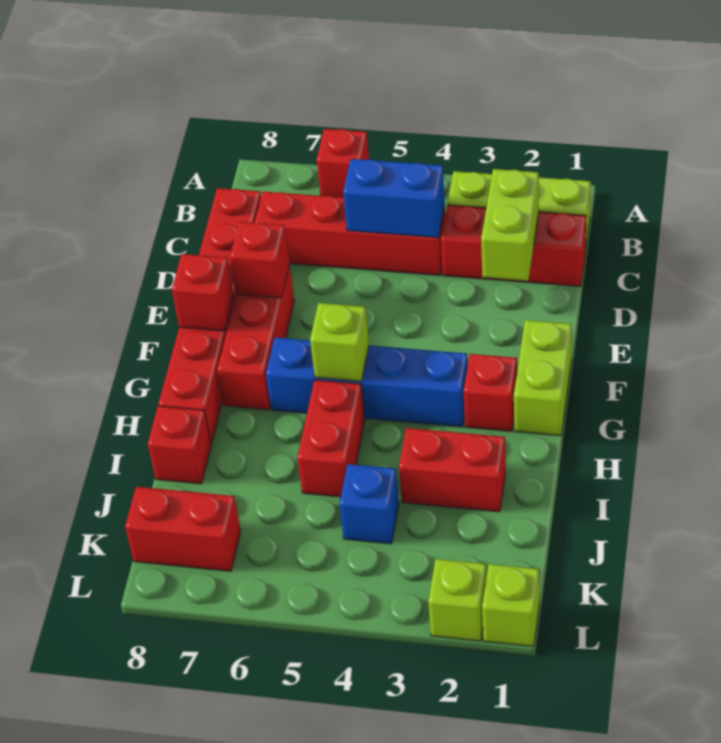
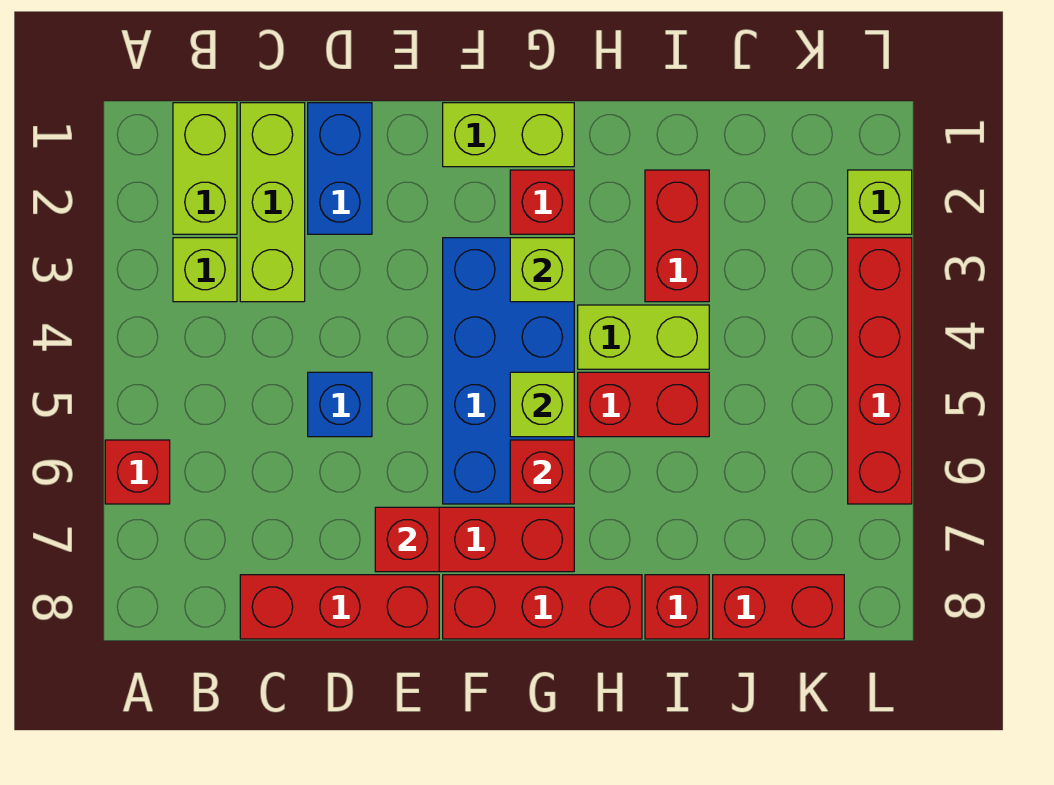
red 1x3 brick [441,205,586,287] -> lime 1x3 brick [240,103,305,302]
lime 1x2 brick [481,169,539,281] -> lime 1x2 brick moved to [578,305,709,369]
red 1x4 brick [255,192,445,275] -> red 1x4 brick moved to [848,238,912,504]
blue 1x2 brick [343,159,445,238] -> blue 1x2 brick moved to [308,103,372,234]
red 1x1 brick [172,254,233,331] -> red 1x1 brick moved to [510,440,574,504]
blue 1x4 brick [266,338,468,427] -> blue 2x4 brick [443,238,574,504]
blue 1x1 brick [340,464,399,544] -> blue 1x1 brick moved to [308,372,372,437]
red 1x2 brick [125,487,241,571] -> red 1x2 brick turned to [713,575,844,639]
lime 1x1 brick [482,564,539,647] -> lime 1x1 brick moved to [510,238,574,302]

